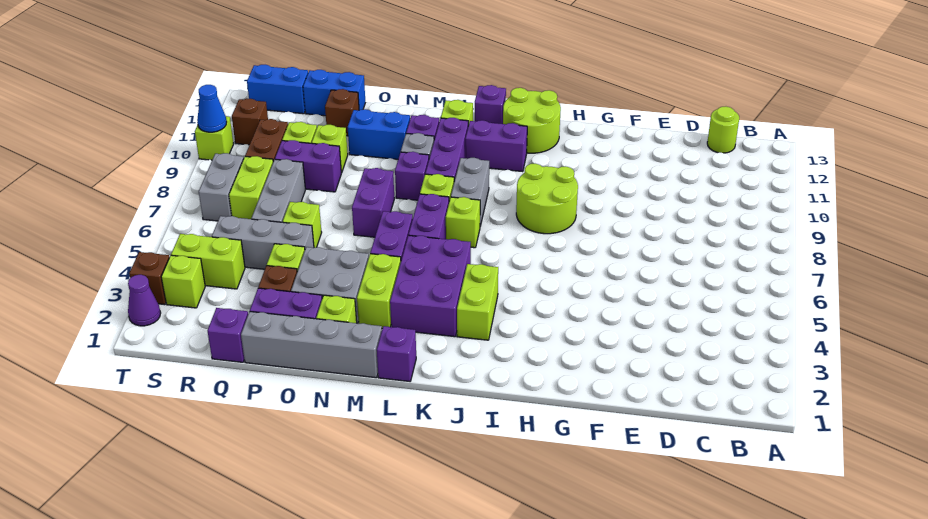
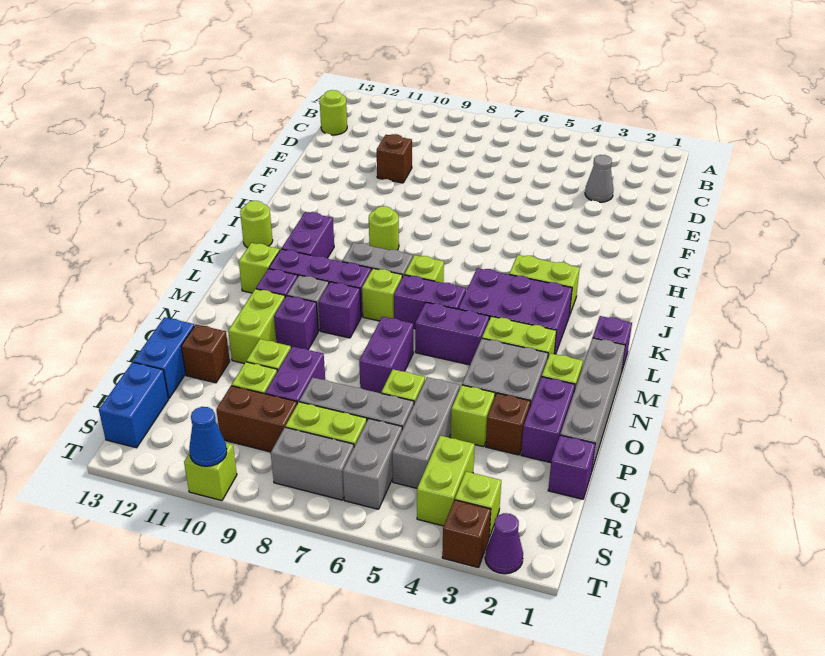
none -> grey 1x1 cone [585,155,614,202]
lime 2x2 round brick [516,164,578,234] -> lime 1x1 round brick [369,206,399,250]
lime 2x2 round brick [503,88,561,153] -> lime 1x1 round brick [240,201,273,248]
purple 1x1 brick [475,85,506,124] -> purple 1x1 brick moved to [274,296,318,349]
purple 1x2 brick [352,168,394,237] -> purple 1x2 brick turned to [359,317,413,393]
blue 1x2 brick [348,109,410,159] -> lime 1x2 brick [228,289,285,363]
none -> grey 1x2 brick [343,418,402,509]
brown 1x1 brick [232,99,268,145] -> brown 1x1 brick moved to [377,134,412,183]

